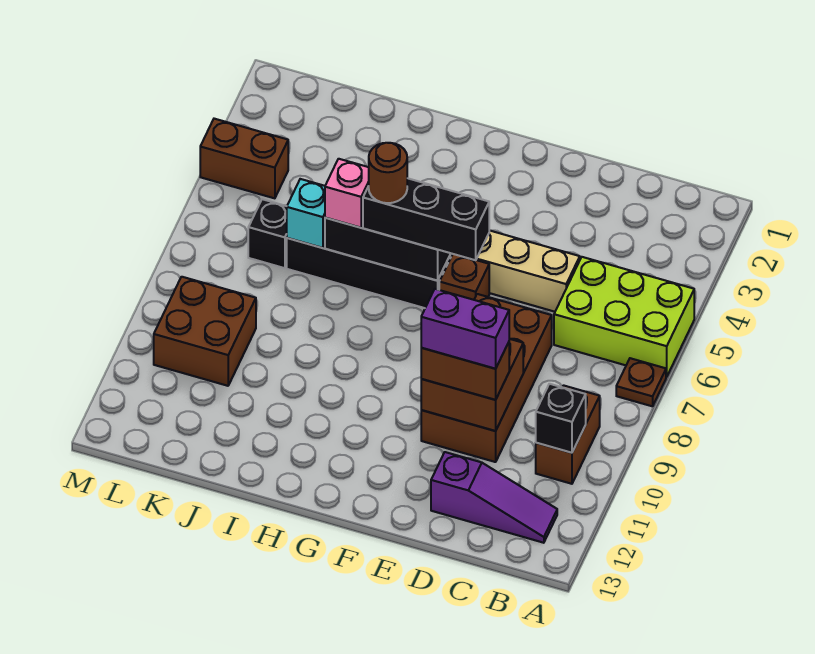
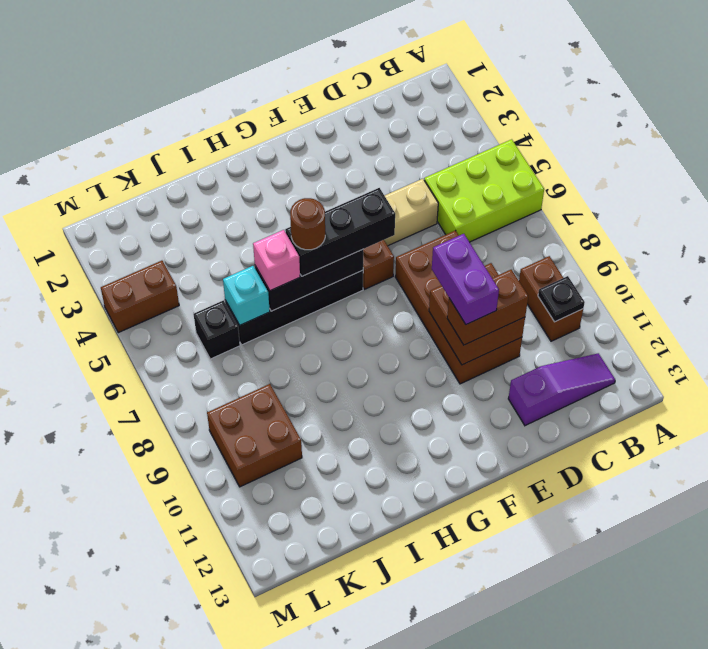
brown 1x1 plate [616,358,666,406] -> none
black 1x1 brick [536,384,586,453] -> black 1x1 plate [538,276,585,322]
purple 1x2 brick [421,289,509,369] -> purple 1x2 brick turned to [432,234,499,324]

